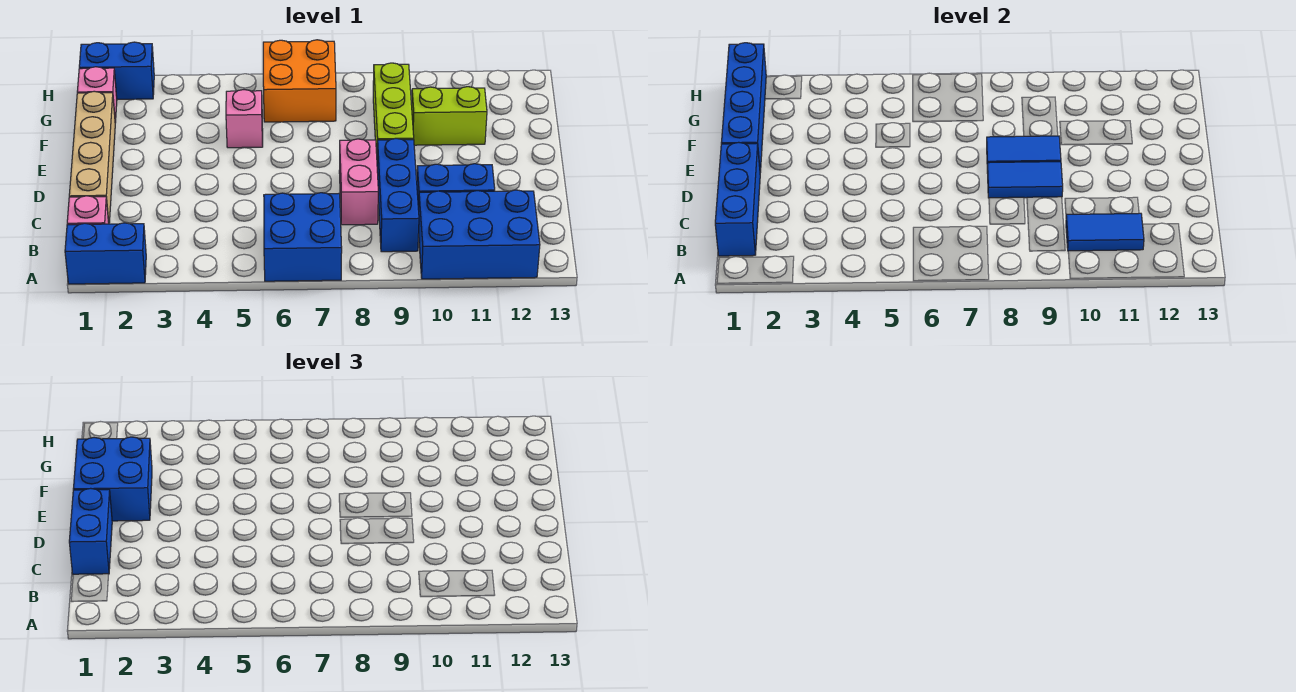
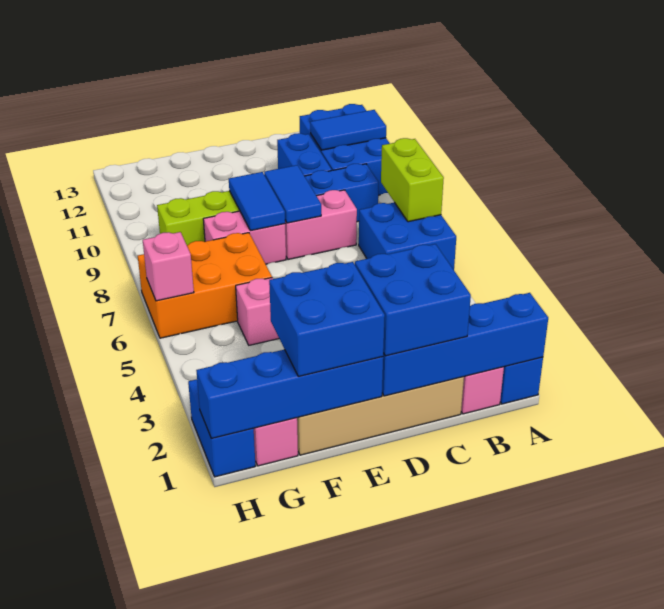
blue 1x3 brick [715,142,760,256] -> blue 1x4 brick [382,293,548,396]
blue 1x2 tile [1066,213,1144,251] -> blue 1x2 tile turned to [310,110,386,150]
blue 1x2 brick [69,488,112,574] -> blue 2x2 brick [355,244,471,356]
none -> pink 1x2 brick [203,211,286,264]
lime 1x2 brick [412,87,487,145] -> lime 1x2 brick moved to [381,138,444,222]
orange 2x2 brick [263,40,336,122] -> orange 2x3 brick [138,233,272,338]
none -> pink 1x1 brick [143,232,194,301]

